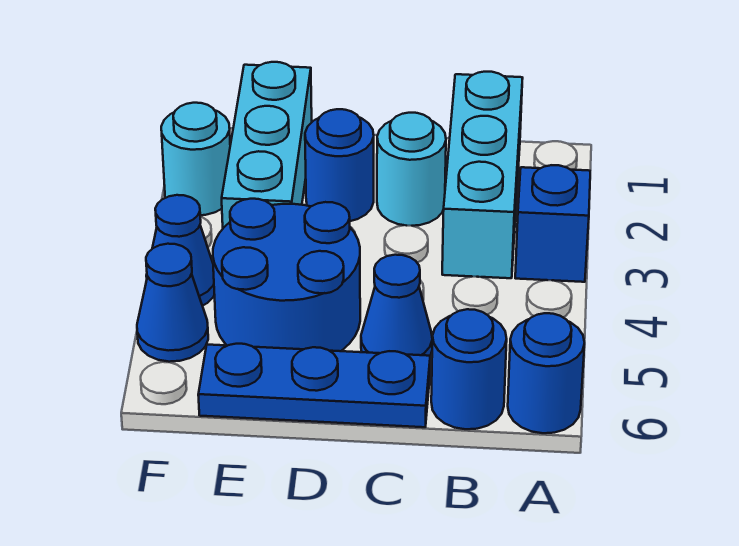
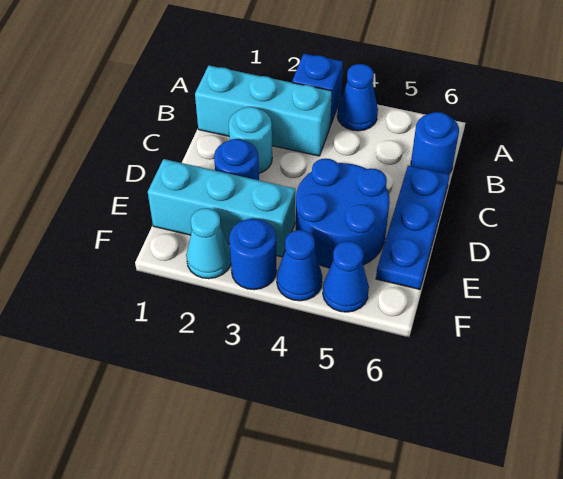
blue 1x1 round brick [508,313,585,433] -> blue 1x1 round brick moved to [229,219,276,290]
blue 1x1 cone [361,255,432,356] -> blue 1x1 cone moved to [337,64,378,131]
cyan 1x1 round brick [161,103,230,215] -> cyan 1x1 cone [186,208,231,279]

